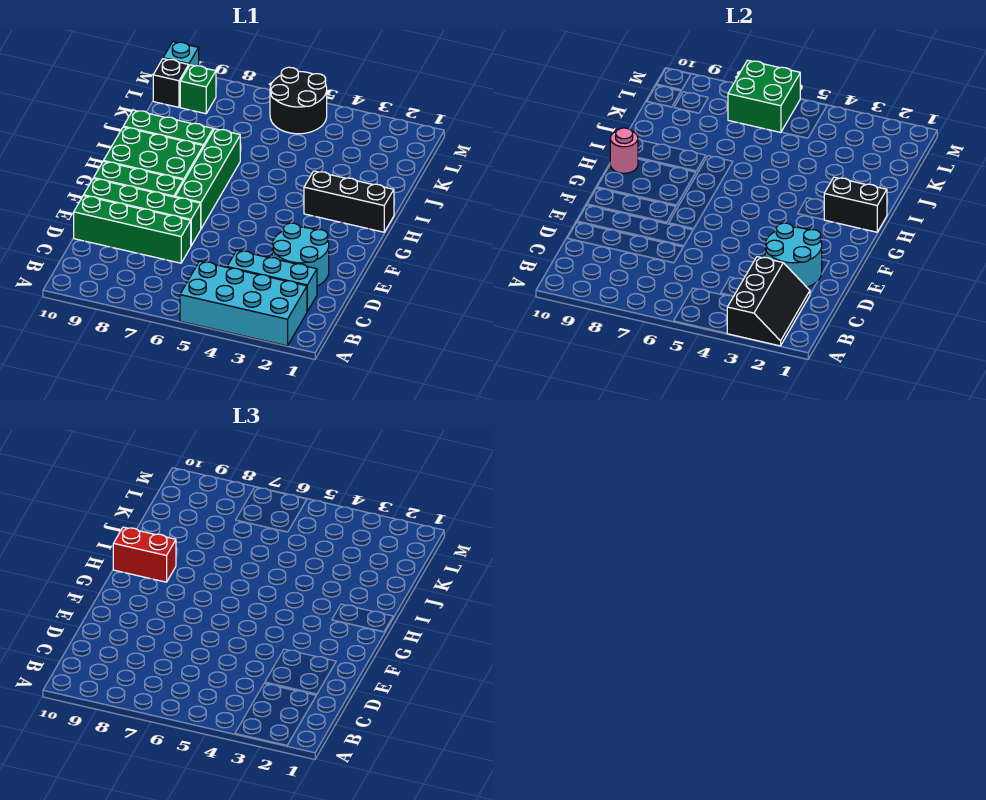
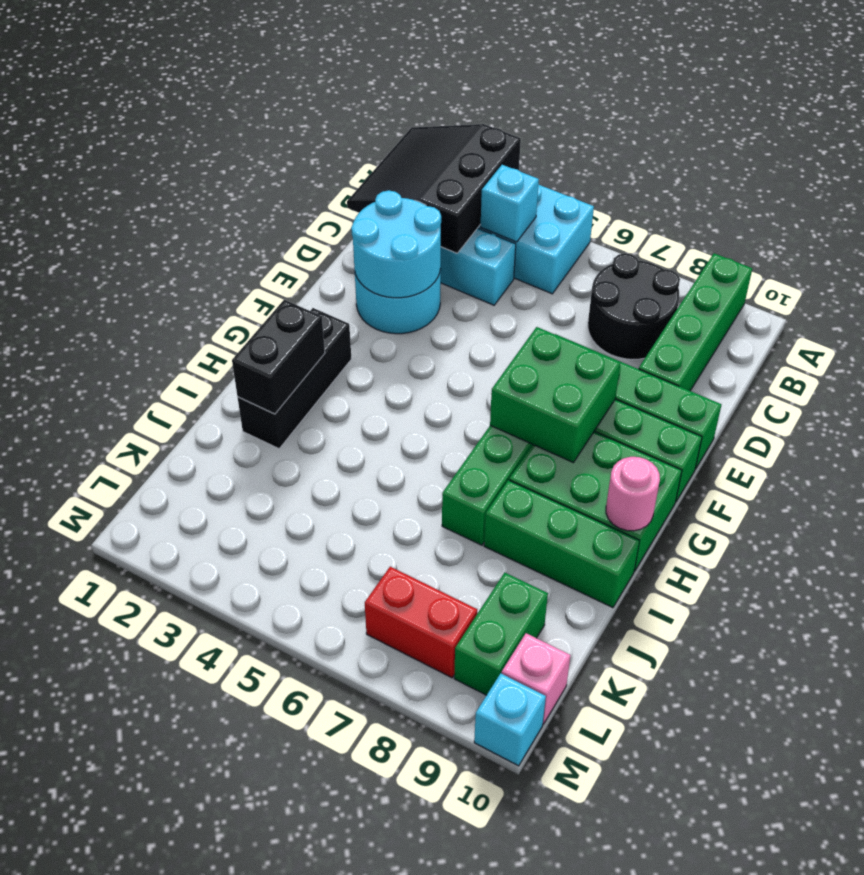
black 2x3 slope [727,257,810,346] -> black 3x3 slope [347,124,521,253]
none -> cyan 1x1 brick [481,165,539,242]
green 1x4 brick [74,196,191,263] -> green 1x4 brick turned to [639,253,752,391]
black 1x3 brick [304,171,394,232] -> black 1x3 brick turned to [238,308,351,449]
black 1x2 brick [824,177,887,232] -> black 1x2 brick turned to [232,300,325,414]
red 1x2 brick [113,527,176,582] -> red 1x2 brick moved to [365,567,477,678]
black 2x2 round brick [270,67,327,134] -> black 2x2 round brick moved to [588,253,680,359]
green 2x2 brick [728,60,800,132] -> green 2x2 brick moved to [490,327,621,463]
green 1x1 brick [180,65,216,114] -> green 1x2 brick [454,573,548,695]
black 1x1 brick [153,59,189,107] -> pink 1x1 brick [502,633,571,724]

